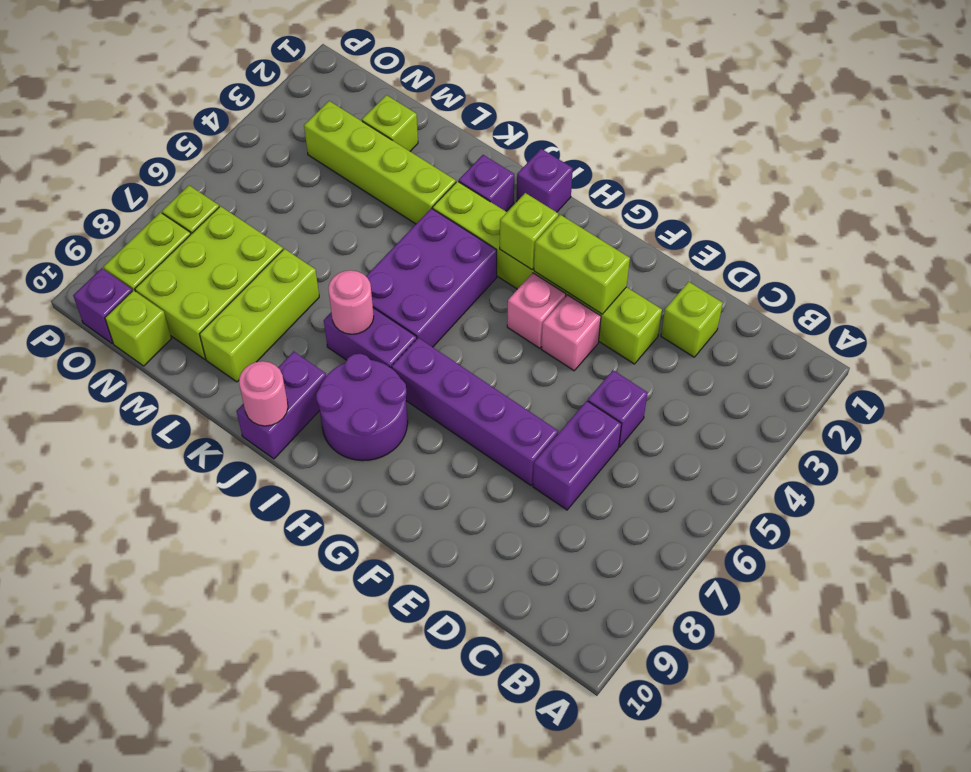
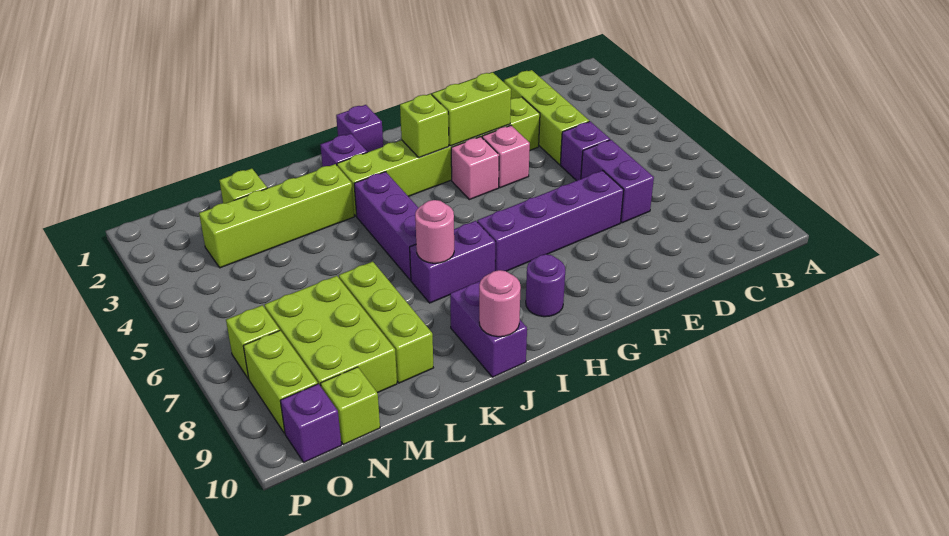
lime 1x1 brick [661,282,723,357] -> lime 1x3 brick [504,70,589,165]
purple 2x2 round brick [316,354,408,461] -> purple 1x1 round brick [526,254,565,317]
purple 2x3 brick [366,208,497,347] -> purple 1x3 brick [354,172,418,280]

